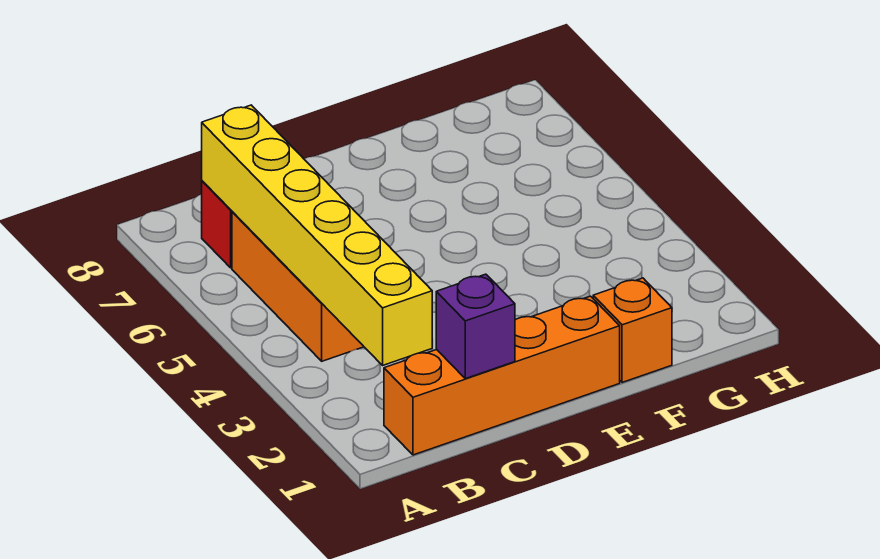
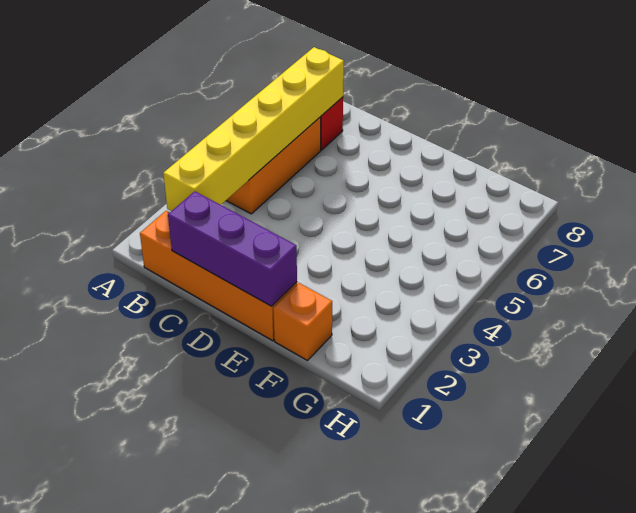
purple 1x1 brick [436,274,515,379] -> purple 1x3 brick [168,191,297,306]

